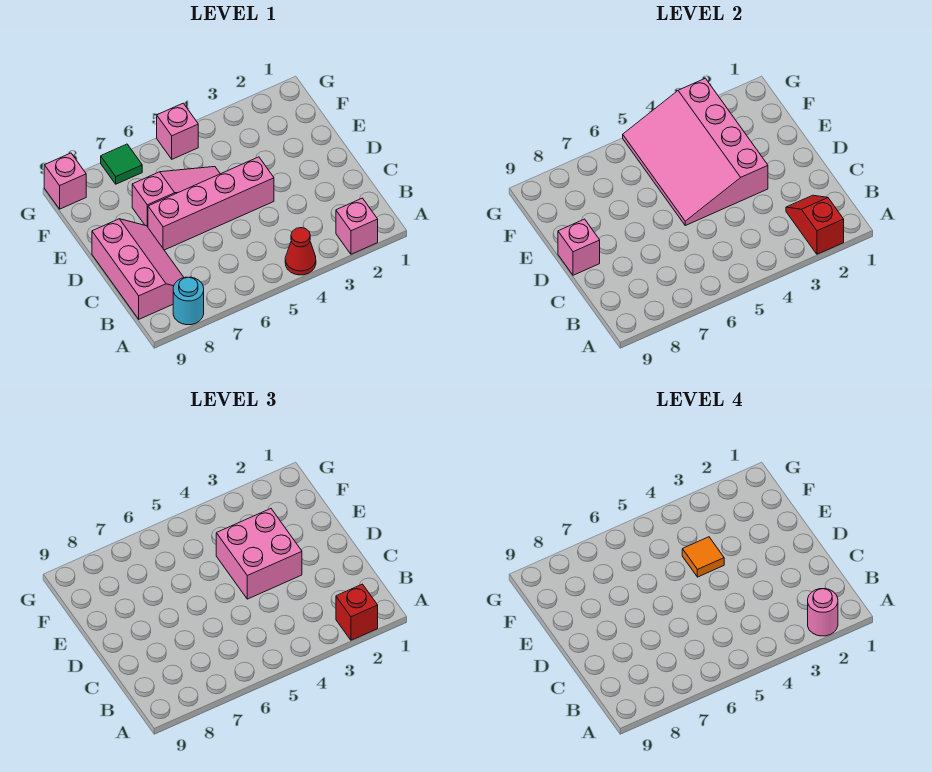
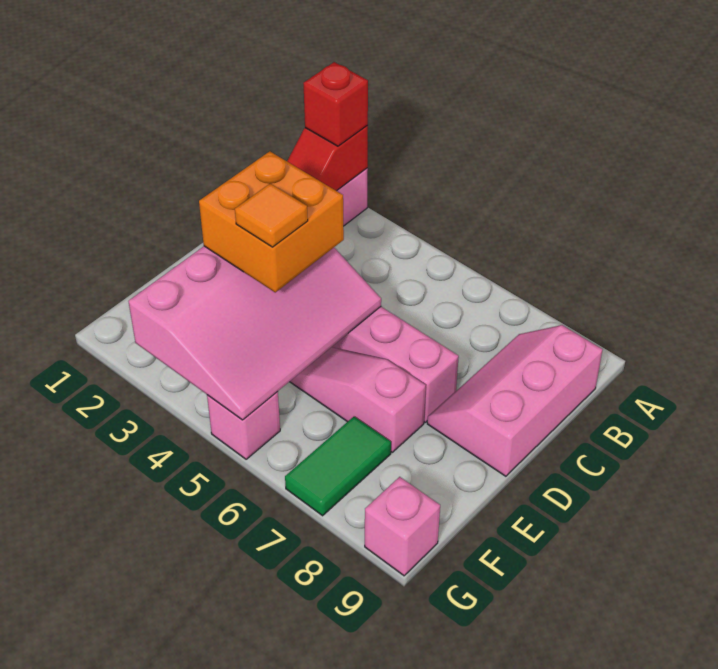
pink 1x1 round brick [808,589,838,636] -> none
red 1x1 cone [285,228,316,275] -> none
cyan 1x1 round brick [173,277,204,325] -> none
pink 2x2 brick [216,509,302,599] -> orange 2x2 brick [199,151,344,292]
pink 1x1 brick [558,219,600,275] -> none
green 1x1 tile [101,144,142,184] -> green 1x2 tile [285,417,391,516]

